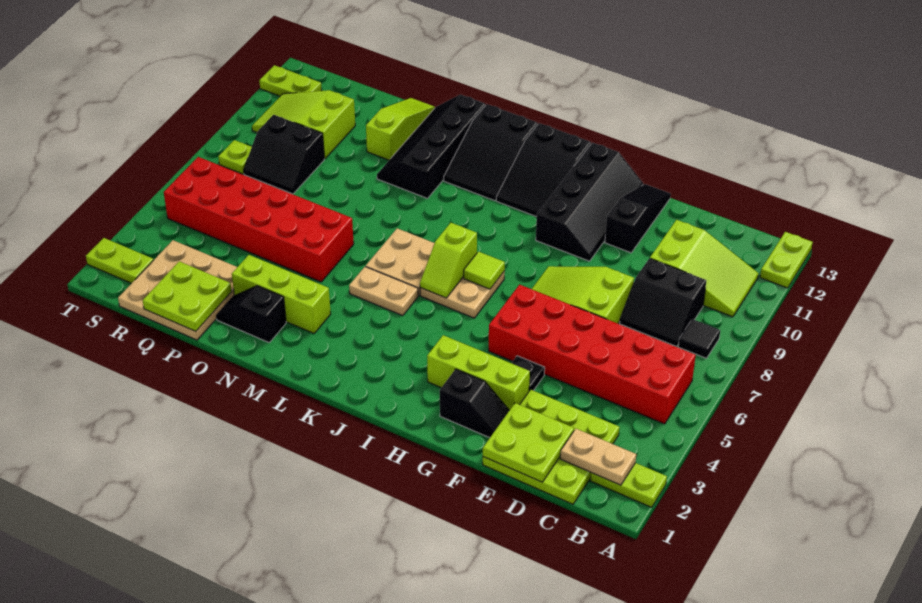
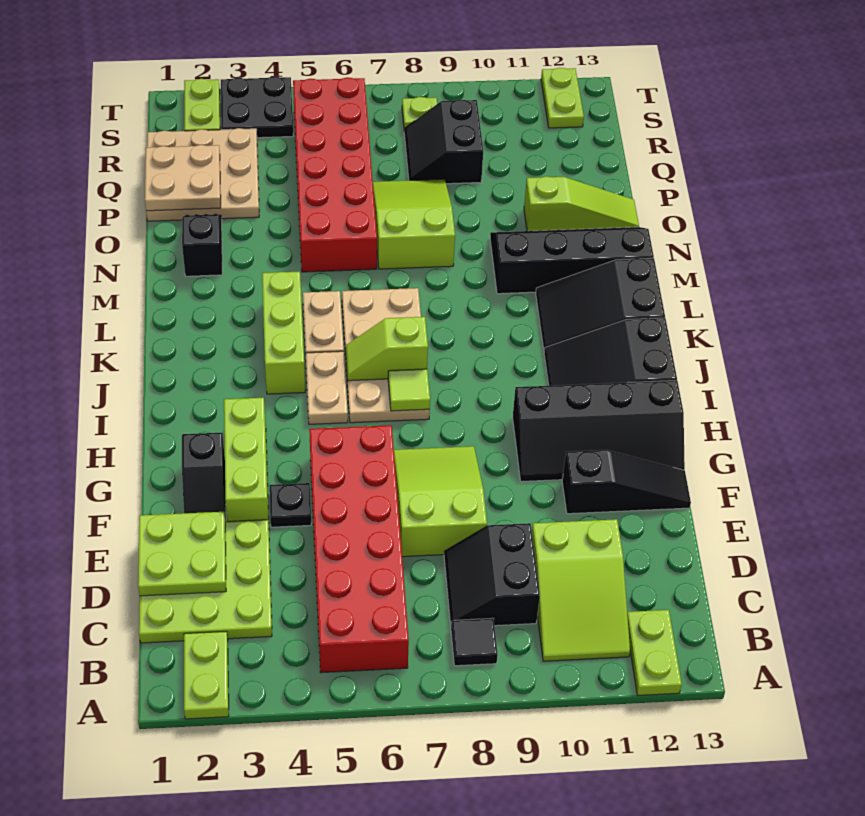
lime 1x2 plate [760,232,813,288] -> lime 1x2 plate turned to [627,610,682,696]
tan 1x2 plate [560,429,636,485] -> tan 1x2 plate moved to [306,351,348,424]
lime 1x3 brick [232,255,331,333] -> lime 1x3 brick moved to [262,272,305,394]
lime 2x2 plate [143,261,232,331] -> tan 2x2 plate [145,145,221,211]
lime 2x3 slope [252,90,355,159] -> lime 2x3 slope moved to [373,179,455,269]
none -> black 2x2 plate [221,76,293,138]

